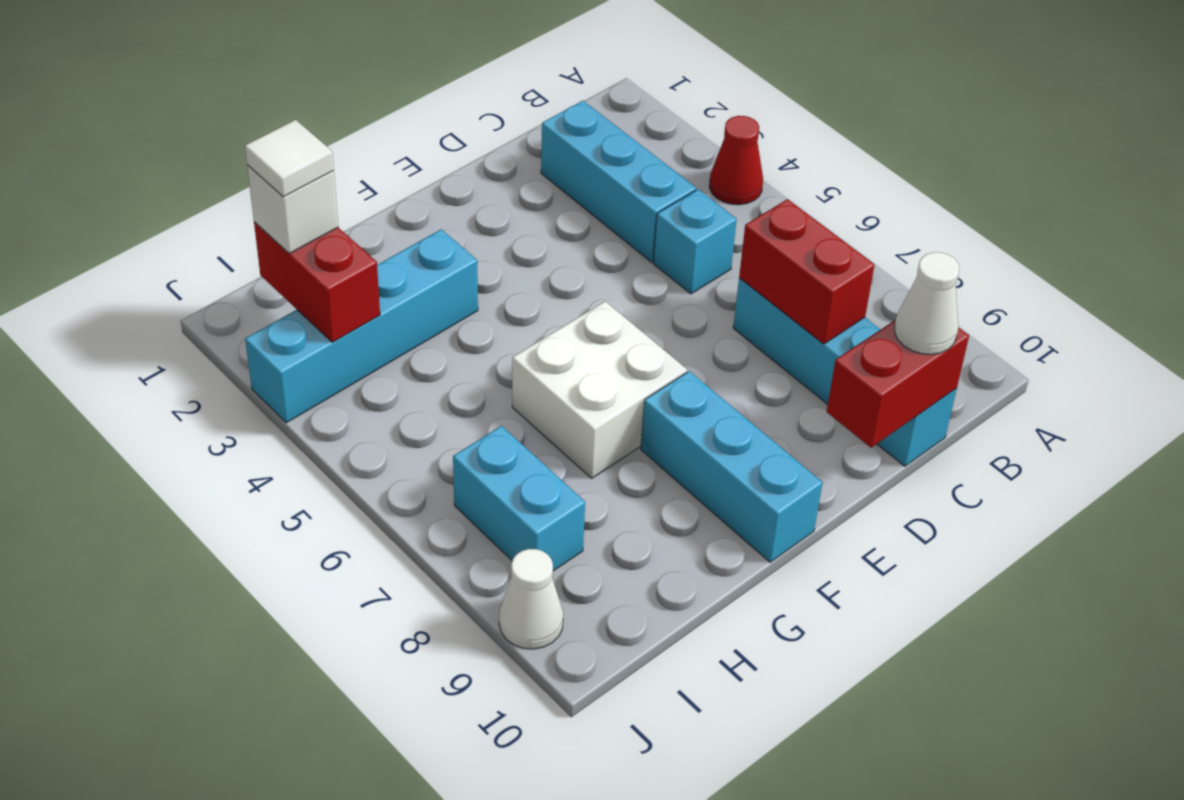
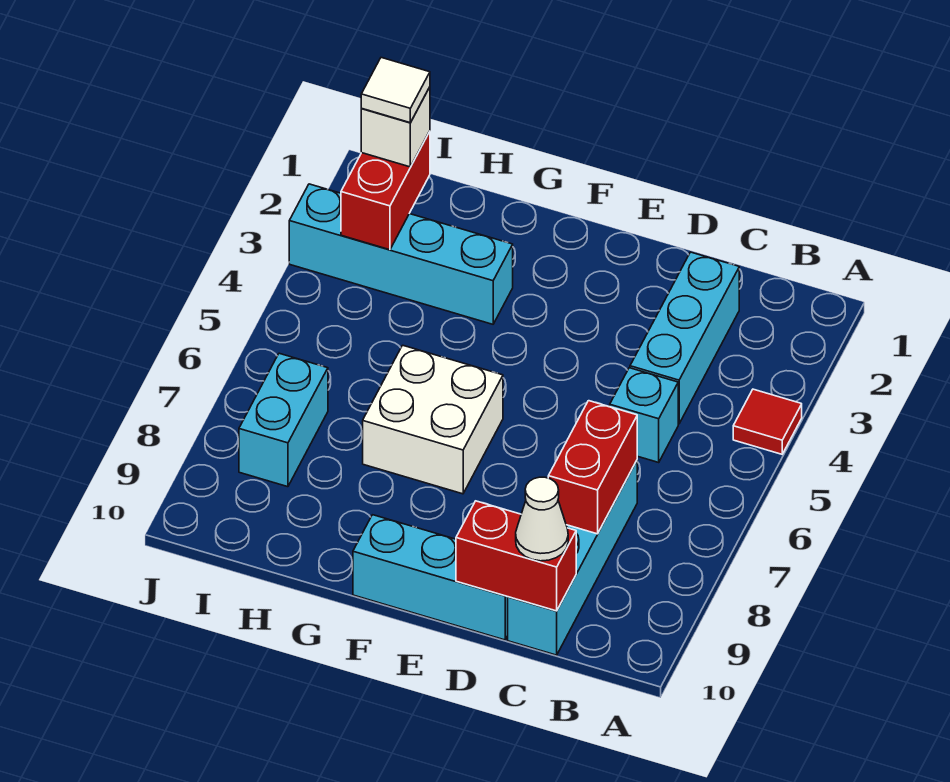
red 1x1 cone [709,116,763,205] -> red 1x1 tile [733,389,802,454]
cyan 1x3 brick [641,371,823,562] -> cyan 1x3 brick turned to [353,515,508,640]
white 1x1 cone [499,549,563,649] -> none

